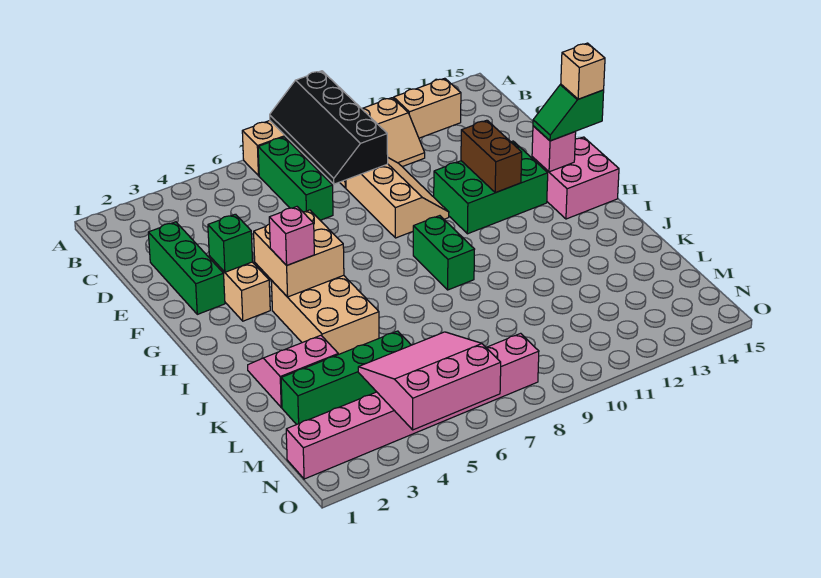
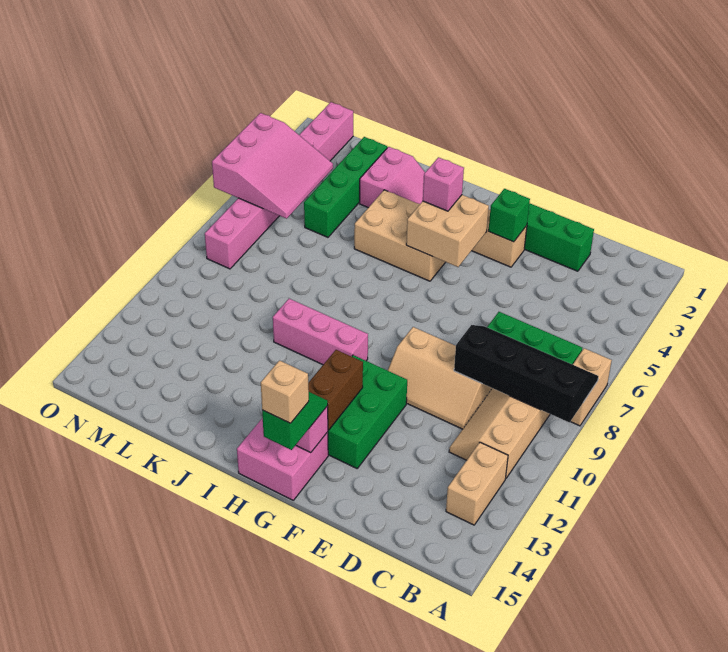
brown 1x2 brick [461,120,522,193] -> brown 1x2 brick turned to [308,350,363,430]
green 1x2 brick [413,216,475,290] -> none
none -> pink 1x3 brick [273,299,368,365]

